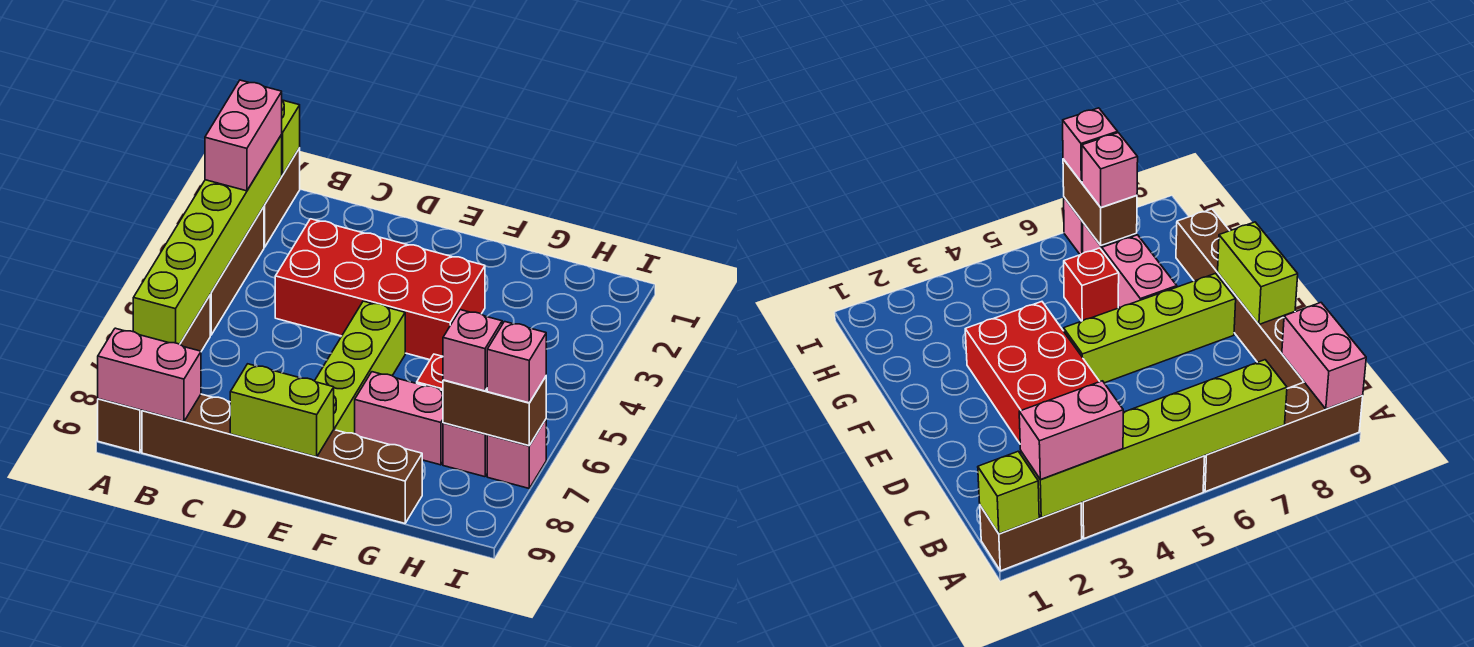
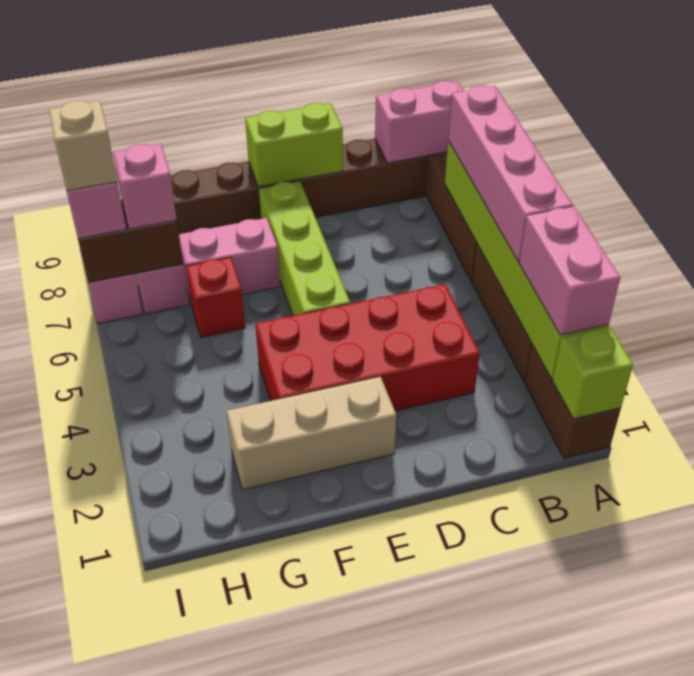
none -> pink 1x4 brick [448,85,573,261]
none -> tan 1x3 brick [227,377,396,489]
none -> tan 1x1 brick [49,101,117,191]

